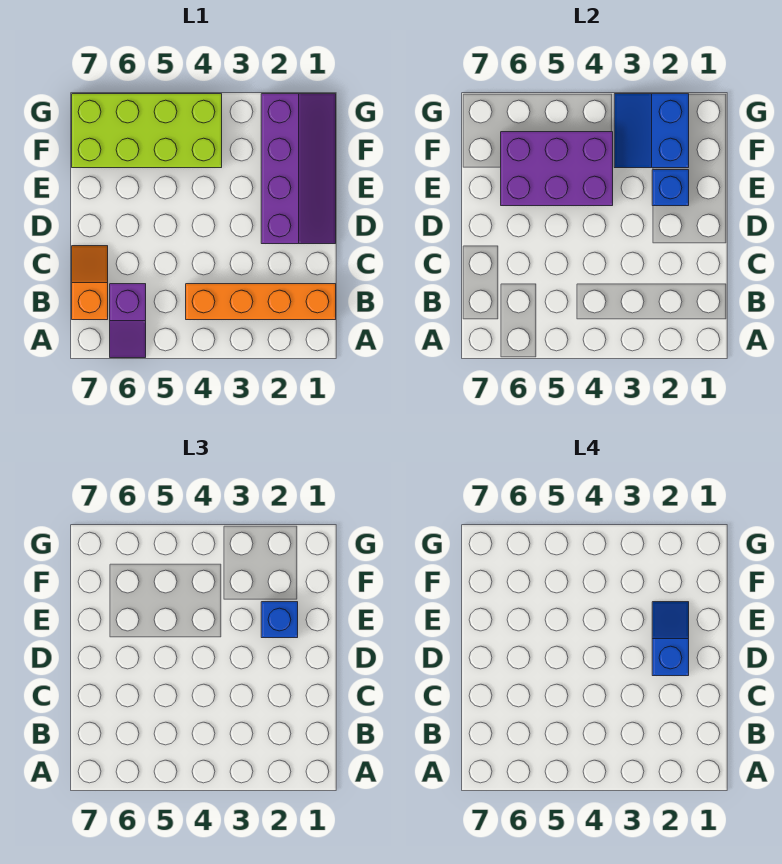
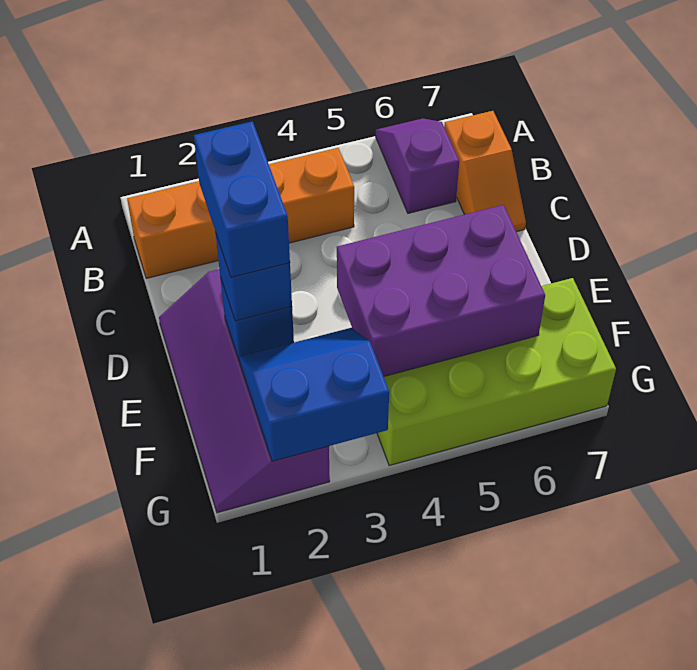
blue 1x2 slope [652,602,689,676] -> blue 1x2 brick [194,121,290,277]
blue 2x2 slope [614,94,689,168] -> blue 2x2 slope turned to [240,328,389,461]

